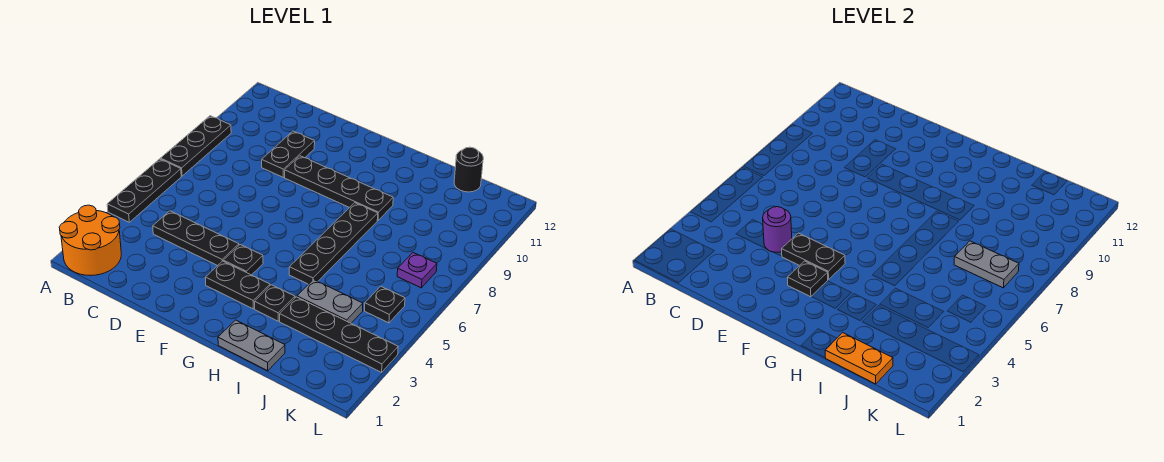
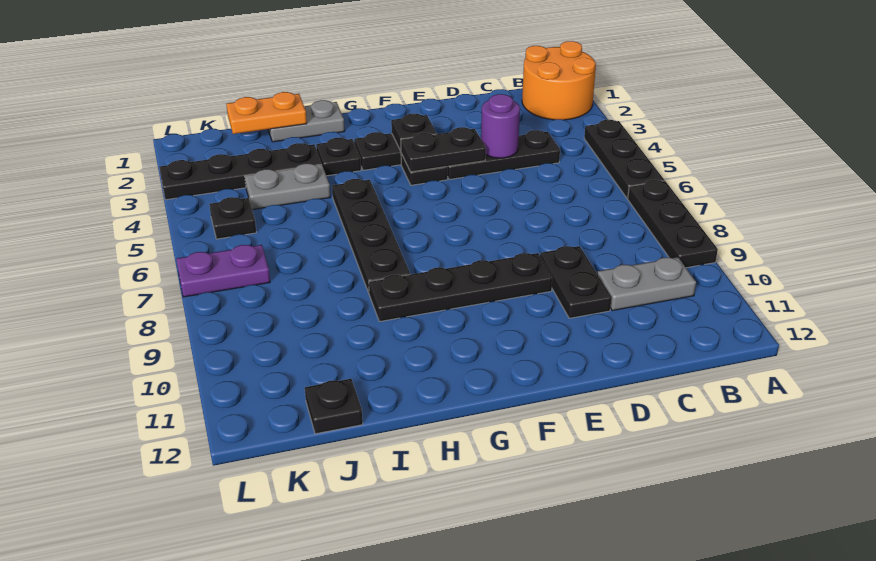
grey 1x2 plate [954,241,1019,288] -> grey 1x2 plate moved to [597,257,696,311]
black 1x1 round brick [454,147,483,192] -> black 1x1 plate [305,379,363,434]
purple 1x1 plate [397,253,437,288] -> purple 1x2 plate [176,245,270,297]

